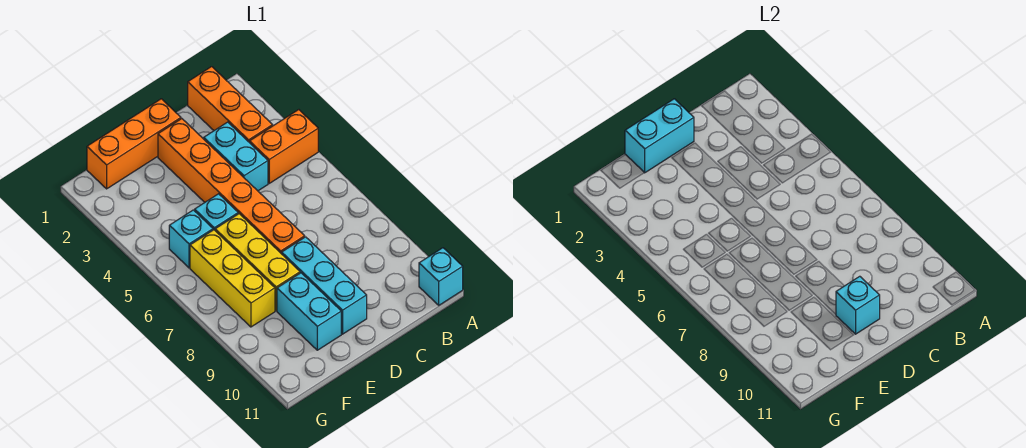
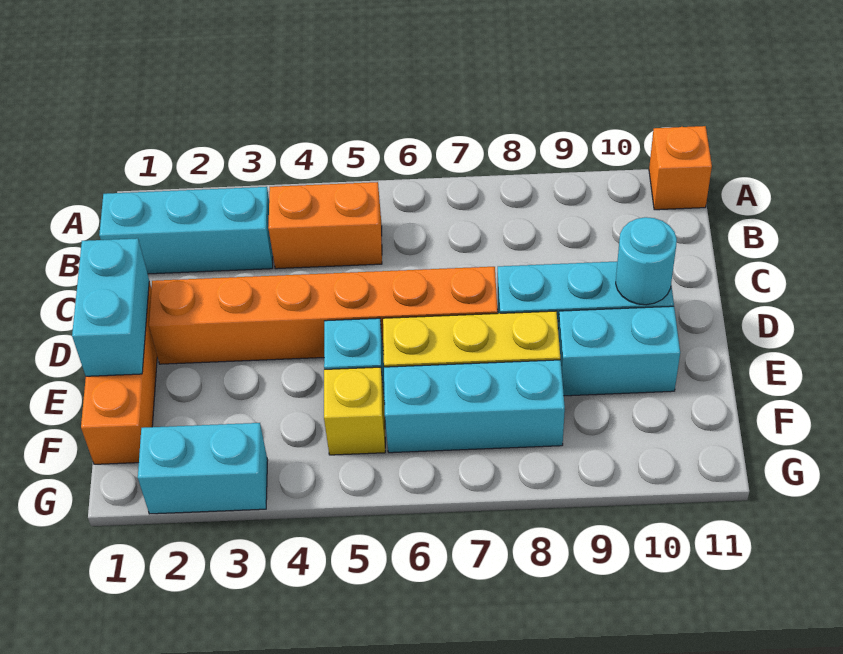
orange 1x2 brick [250,110,318,183] -> orange 1x2 brick turned to [268,182,382,269]
cyan 1x1 brick [419,248,463,305] -> orange 1x1 brick [649,126,712,210]
orange 1x3 brick [188,67,273,143] -> cyan 1x3 brick [99,187,273,274]
cyan 1x2 brick [204,122,268,191] -> cyan 1x2 brick moved to [138,423,268,514]
cyan 1x1 brick [836,276,880,334] -> cyan 1x1 round brick [616,217,677,305]
cyan 1x1 brick [169,210,213,268] -> yellow 1x1 brick [324,367,385,455]
yellow 1x3 brick [190,230,275,327] -> cyan 1x3 brick [384,360,565,453]

